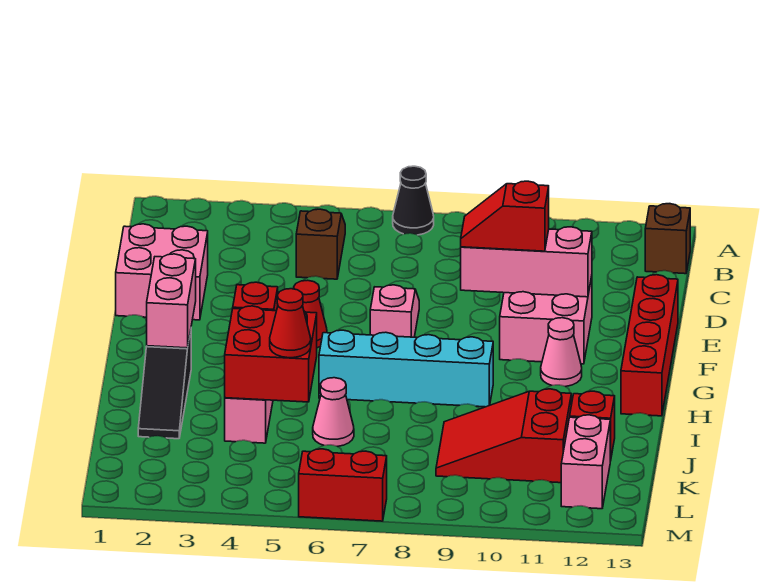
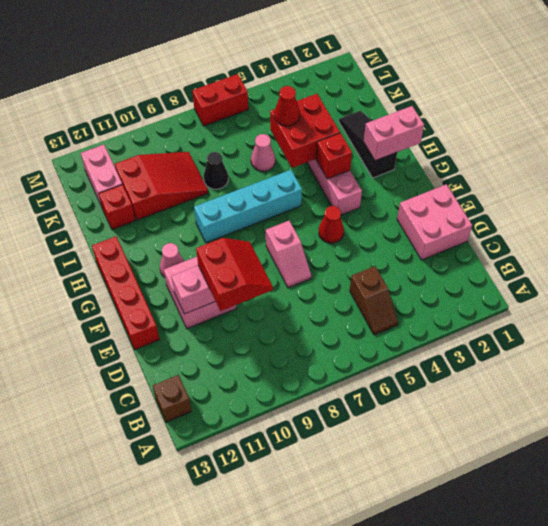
black 1x1 cone [393,166,434,235] -> black 1x1 cone moved to [204,152,228,189]
red 1x2 slope [461,181,549,251] -> red 2x2 slope [196,238,273,311]
pink 1x2 brick [147,254,196,348] -> pink 1x2 brick turned to [363,106,424,160]

